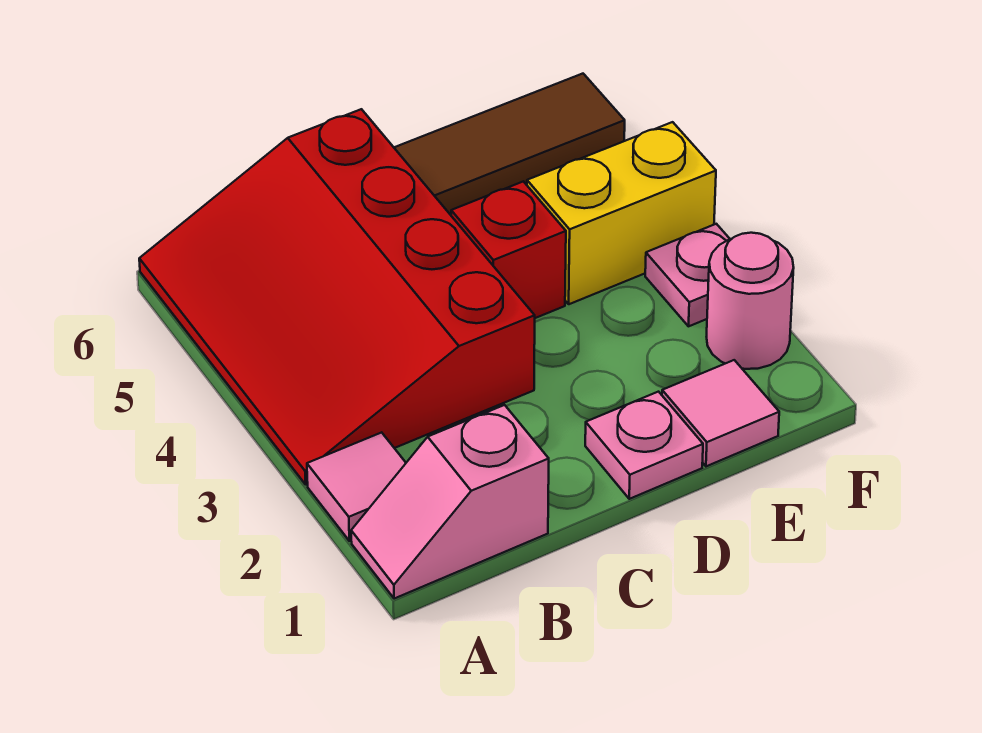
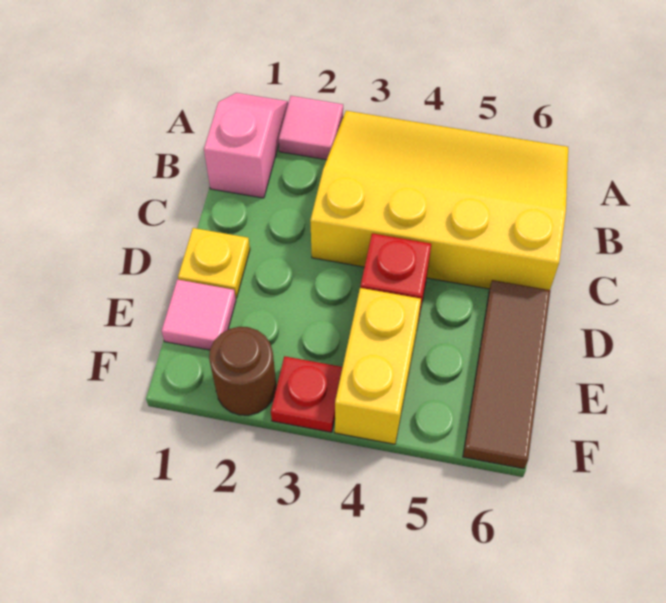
red 3x4 slope [139,109,535,484] -> yellow 3x4 slope [310,111,568,290]
pink 1x1 plate [585,392,703,499] -> yellow 1x1 plate [178,228,250,298]
pink 1x1 round brick [707,233,794,369] -> brown 1x1 round brick [209,327,276,415]
pink 1x1 plate [645,224,730,326] -> red 1x1 plate [271,356,343,432]

